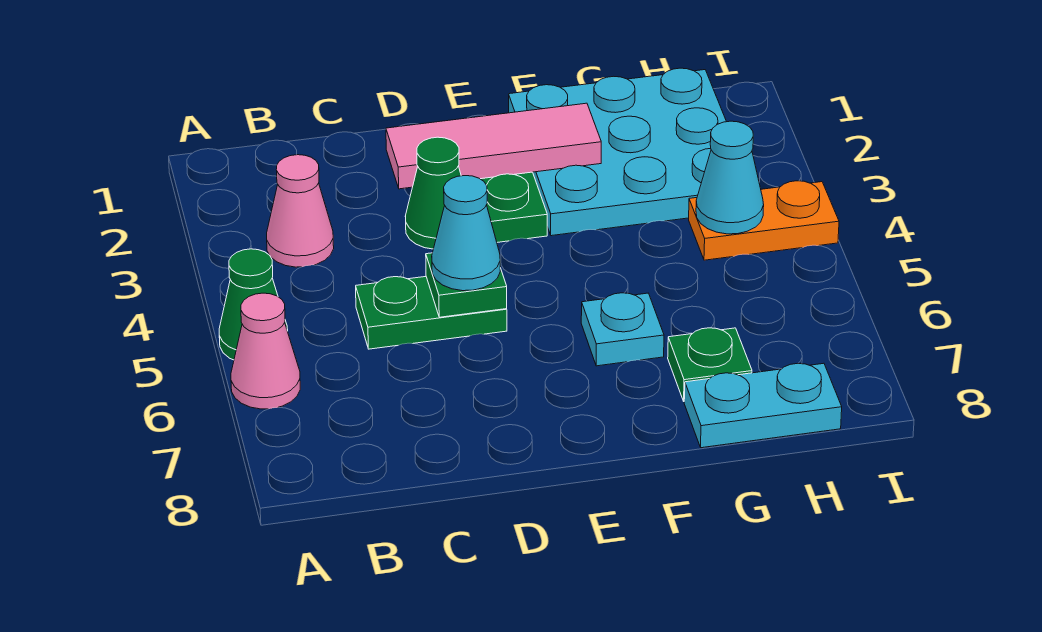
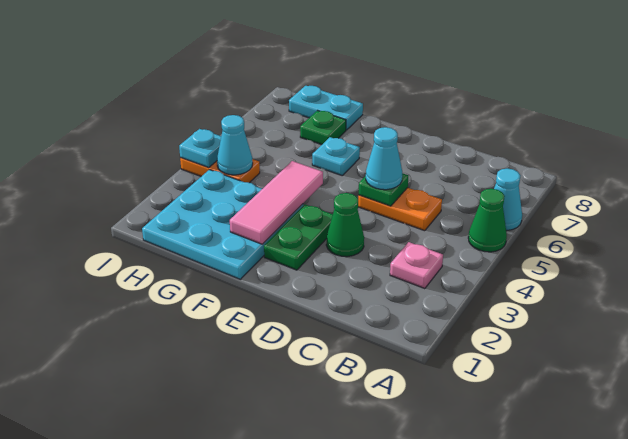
pink 1x1 cone [231,293,300,409] -> cyan 1x1 cone [494,168,522,230]
pink 1x1 cone [267,155,334,267] -> pink 1x1 plate [390,242,443,289]
green 1x2 plate [356,277,507,349] -> orange 1x2 plate [358,188,442,231]
pink 1x3 tile [386,103,601,189] -> pink 1x3 tile turned to [230,161,323,244]
none -> cyan 1x1 plate [179,129,221,168]

